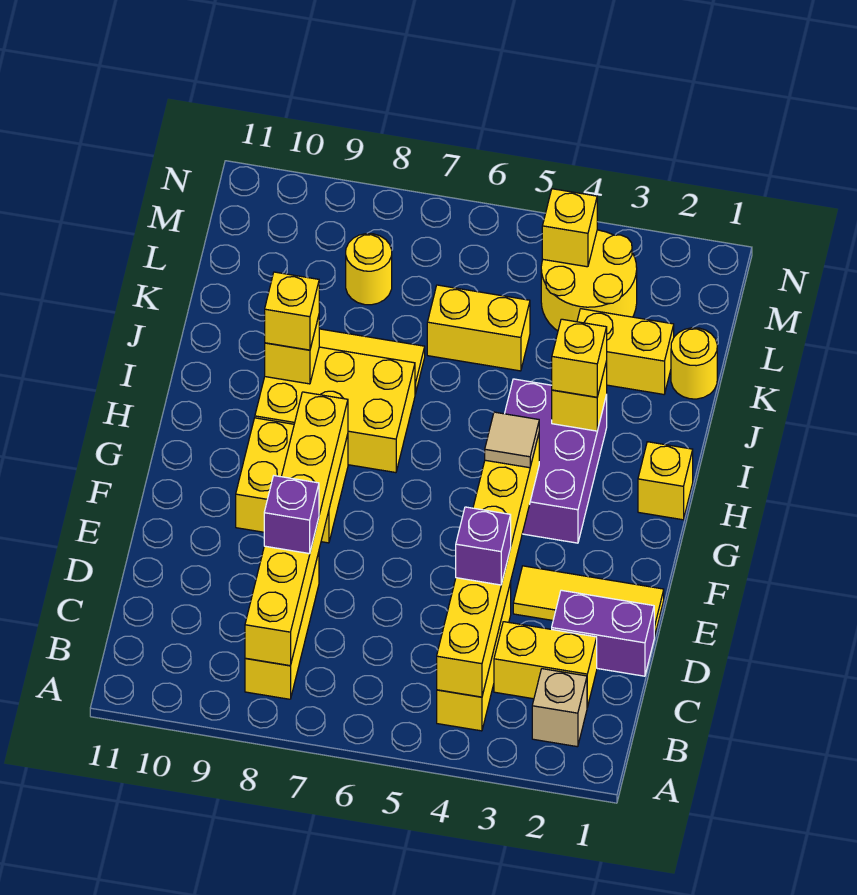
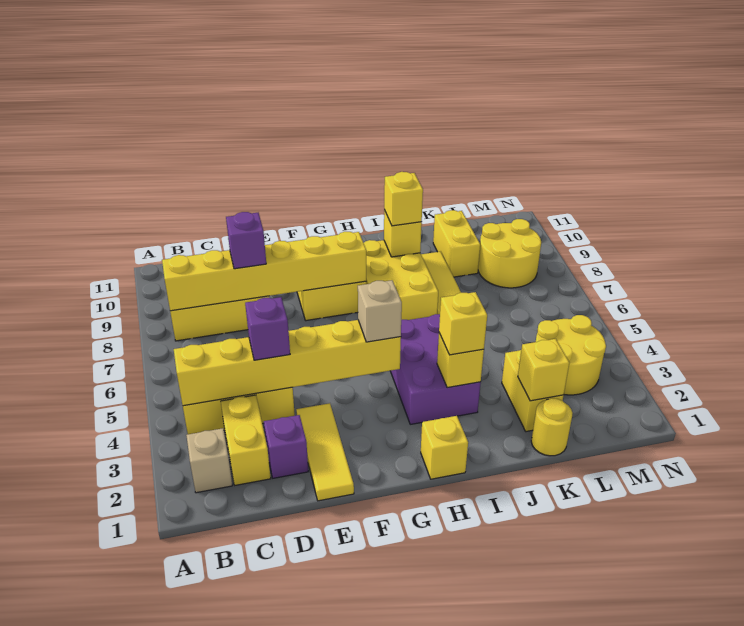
purple 1x2 brick [552,590,654,676] -> purple 1x1 brick [264,415,308,478]
purple 2x3 brick [505,379,607,543] -> purple 2x3 brick turned to [391,314,481,424]
tan 1x1 tile [485,412,539,468] -> tan 1x1 brick [358,280,402,342]
yellow 1x2 brick [427,285,530,371] -> yellow 1x2 brick moved to [433,210,480,277]
yellow 1x1 round brick [346,234,392,305] -> yellow 2x2 round brick [478,219,541,288]
yellow 1x1 brick [542,189,597,267] -> yellow 1x1 brick moved to [518,339,569,401]

